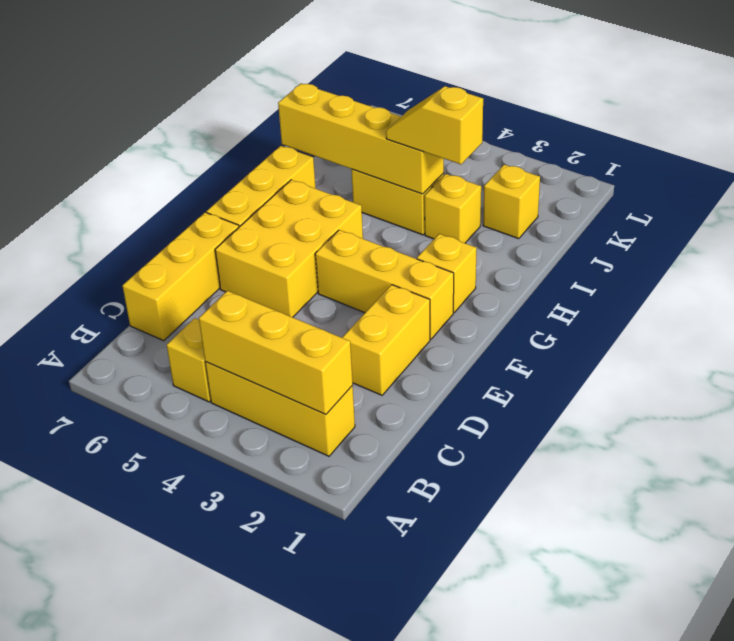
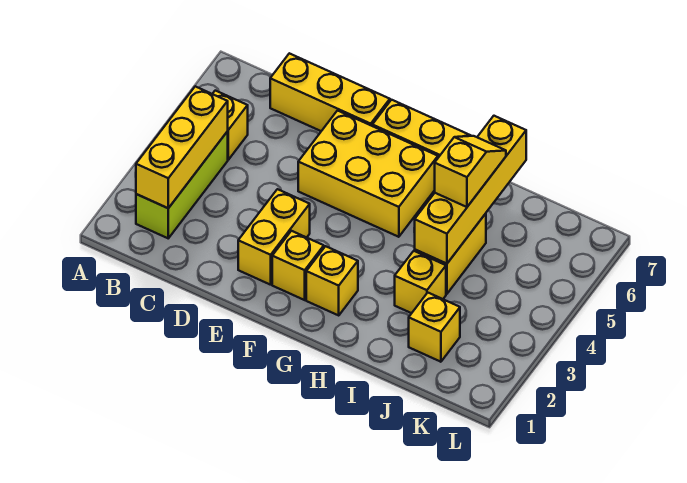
yellow 1x3 brick [205,362,355,456] -> lime 1x3 brick [136,132,228,238]
yellow 1x2 brick [342,285,430,395] -> yellow 1x2 brick turned to [238,189,310,285]
yellow 1x3 brick [315,230,454,339] -> yellow 1x1 brick [272,231,324,300]
yellow 1x2 slope [386,86,483,164] -> yellow 1x2 slope moved to [435,136,506,207]

